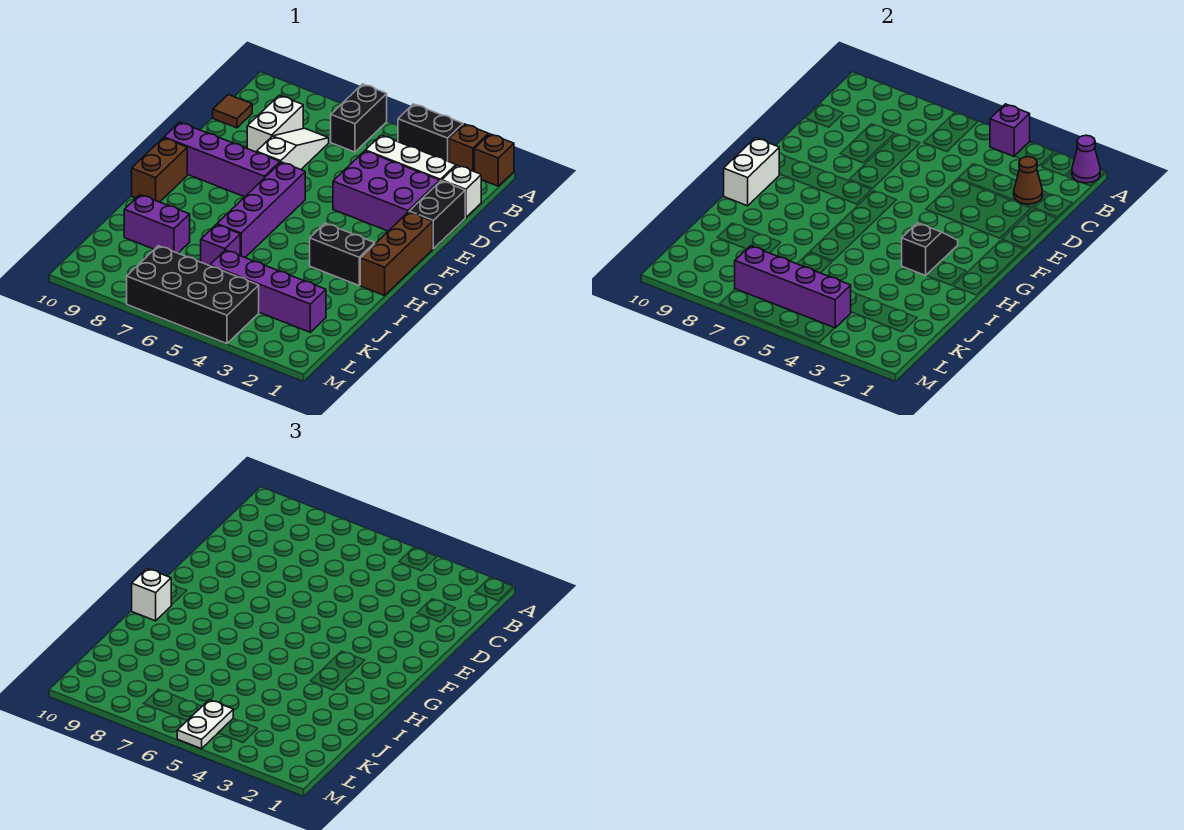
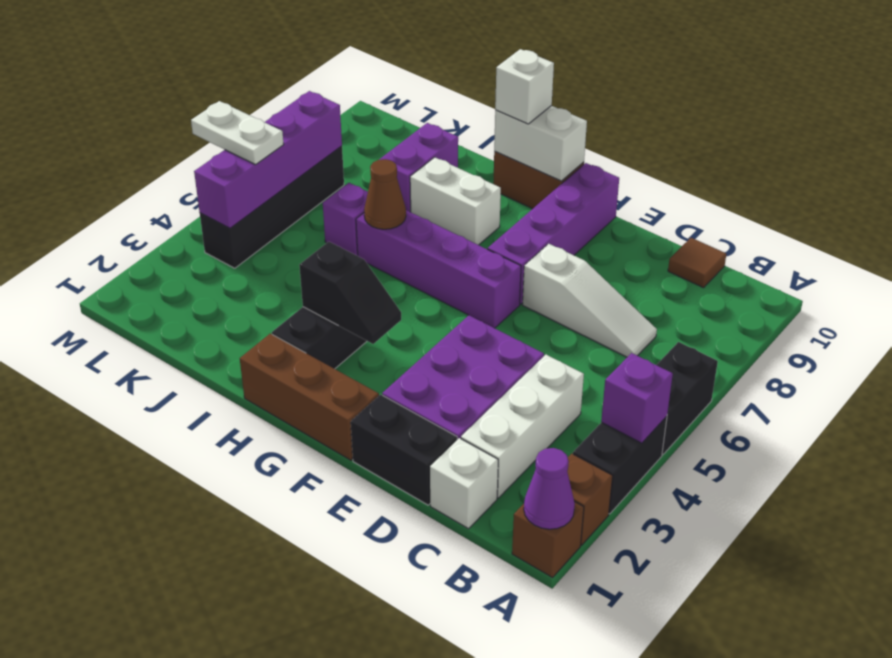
black 1x2 brick [331,84,387,152] -> black 1x2 brick turned to [657,342,718,455]
brown 1x1 cone [1014,157,1043,204] -> brown 1x1 cone moved to [364,159,406,229]
white 1x2 brick [247,95,303,152] -> white 1x2 brick moved to [410,157,501,245]
purple 1x4 brick [210,250,326,332] -> none
black 2x4 brick [127,246,259,344] -> black 1x4 brick [200,146,344,268]

